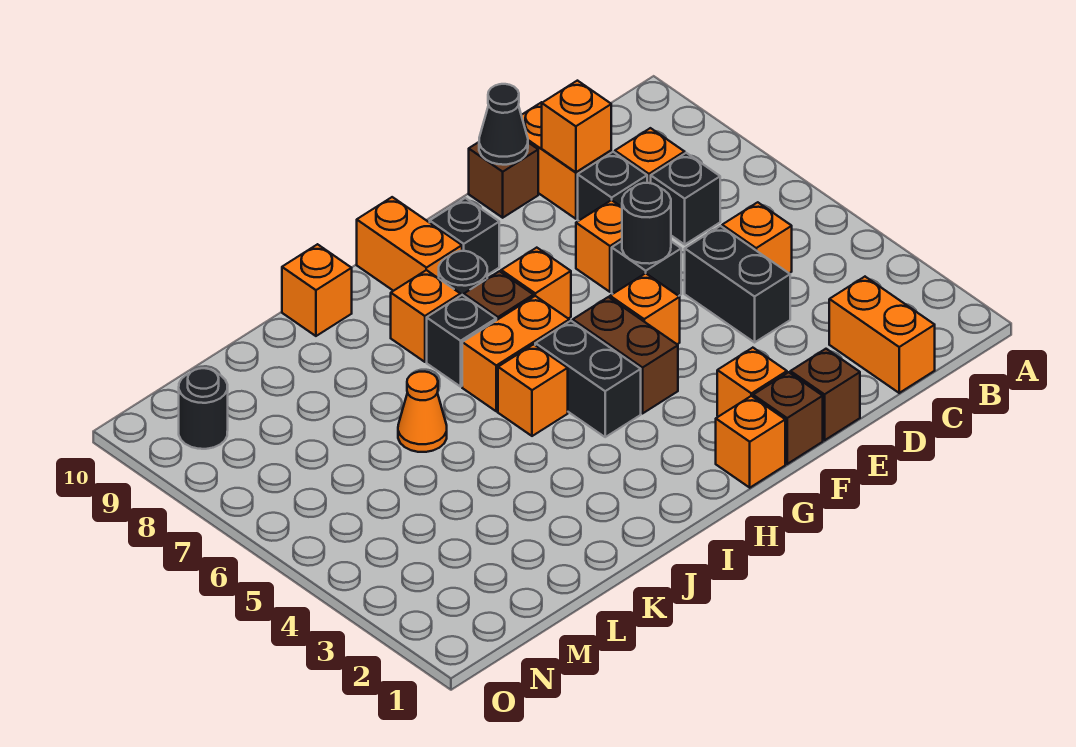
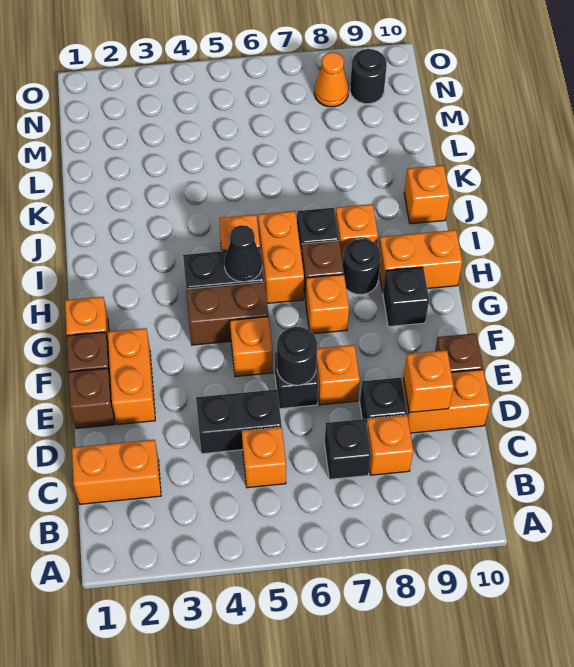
black 1x1 cone [479,84,528,165] -> black 1x1 cone moved to [224,225,262,282]
orange 1x1 brick [717,348,787,417] -> orange 1x2 brick [108,328,155,424]
orange 1x1 cone [398,372,447,452] -> orange 1x1 cone moved to [314,52,349,107]

